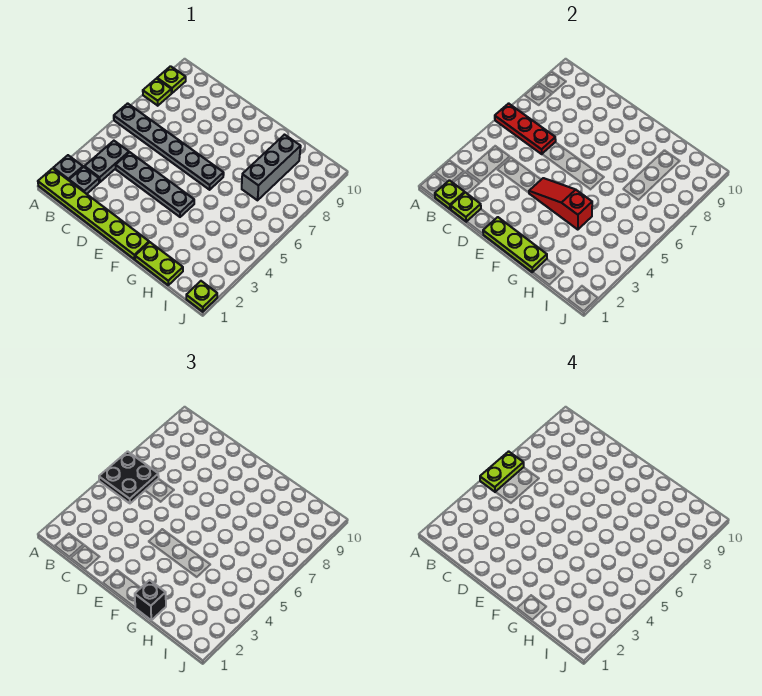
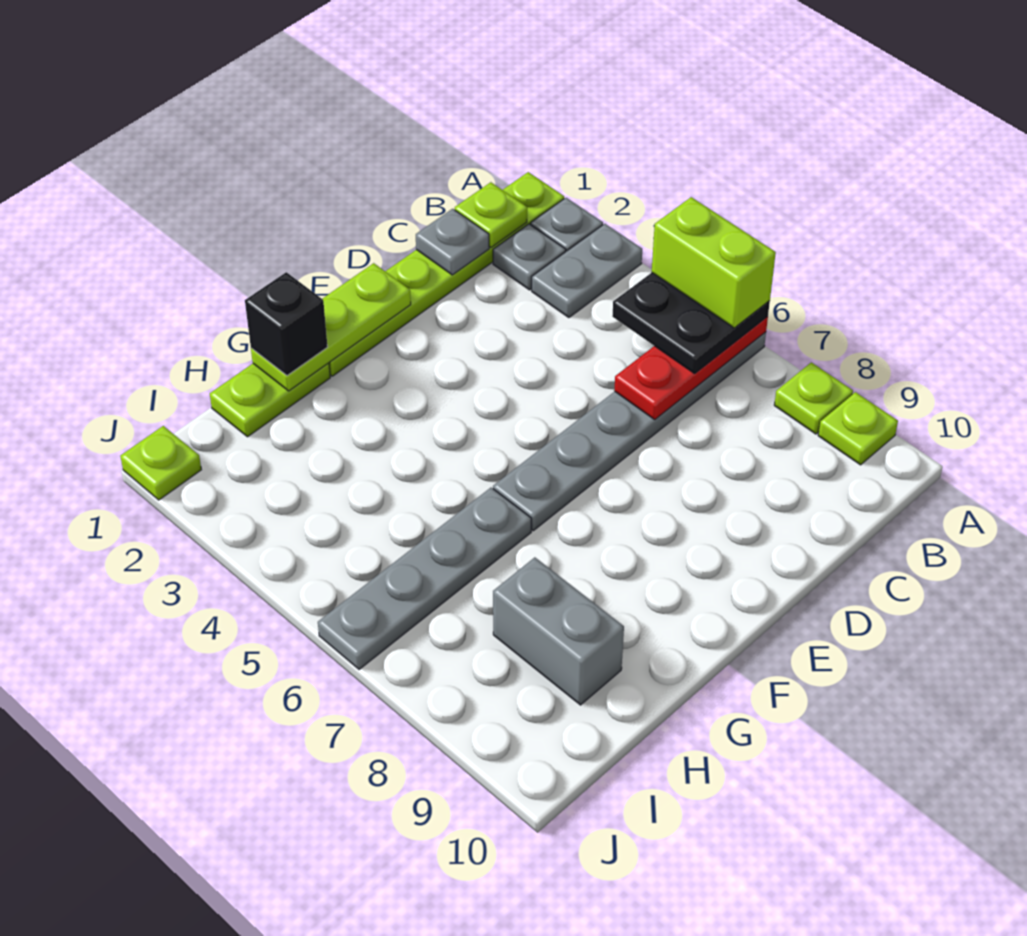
lime 1x2 plate [480,451,524,492] -> lime 1x2 brick [652,197,776,328]
grey 1x2 plate [84,141,129,182] -> grey 1x2 plate turned to [532,224,642,318]
lime 1x1 plate [451,192,481,222] -> grey 1x1 plate [416,209,489,275]
grey 1x4 plate [116,152,194,217] -> grey 1x4 plate moved to [318,488,531,670]
red 1x3 slope [529,178,592,230] -> none
grey 1x3 brick [242,135,301,200] -> grey 1x2 brick [493,557,624,705]

